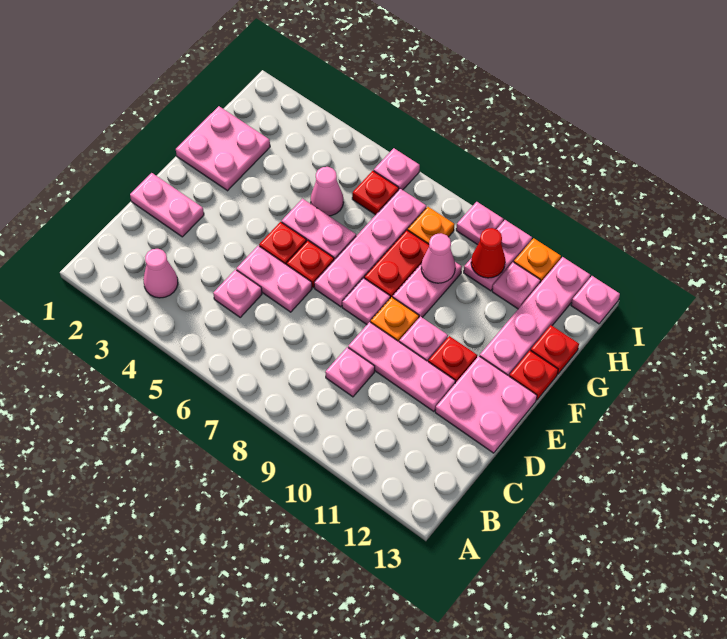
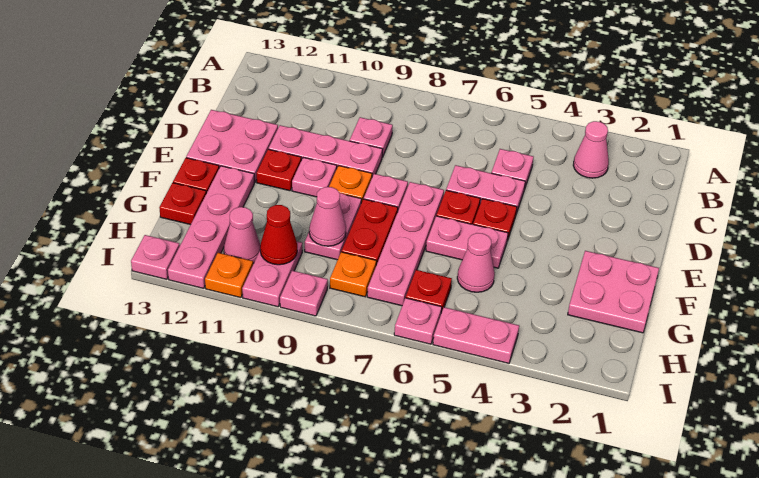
pink 1x2 plate [130,173,204,237] -> pink 1x2 plate moved to [433,307,519,363]
pink 1x1 plate [492,262,541,309] -> pink 1x1 cone [224,207,260,263]

